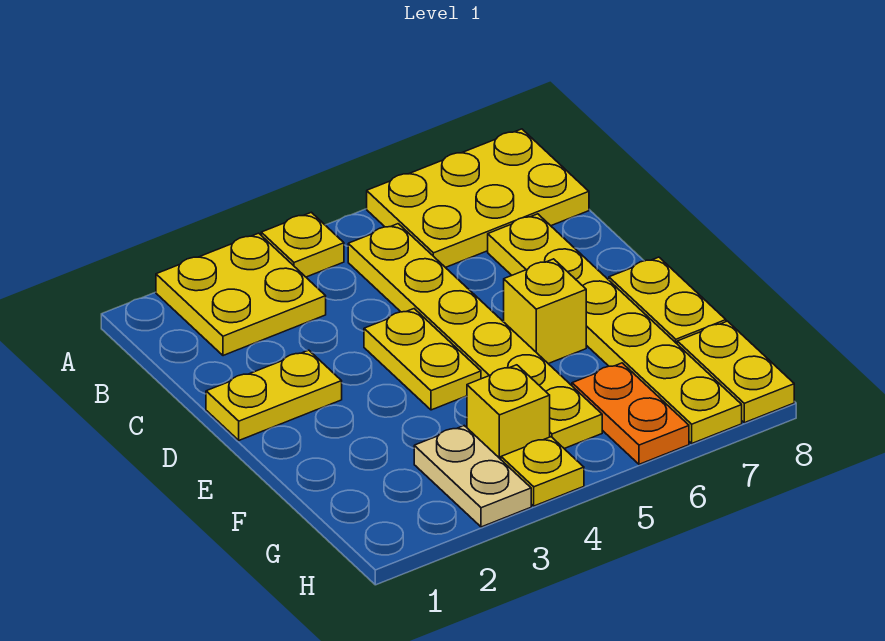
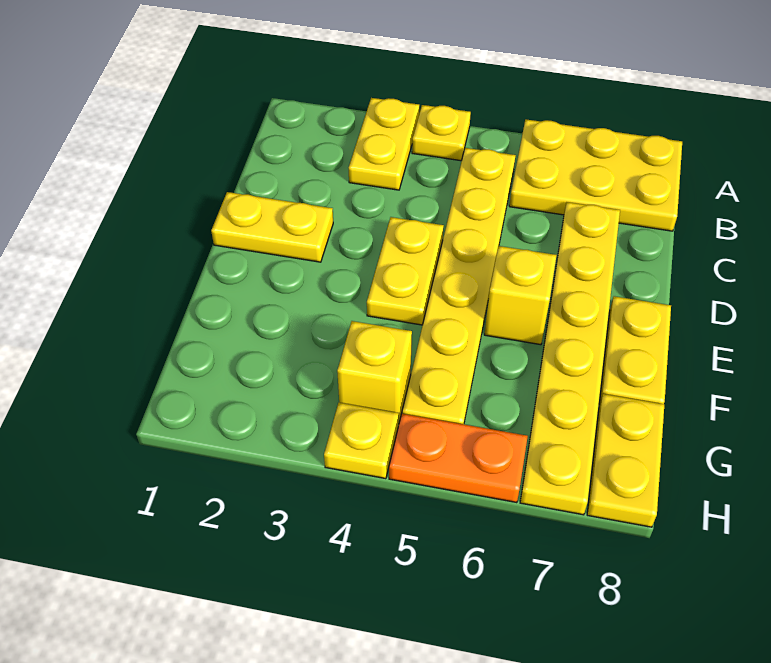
yellow 2x2 plate [156,233,326,356] -> yellow 1x2 plate [349,98,419,190]
tan 1x2 plate [414,426,531,527] -> none
orange 1x2 plate [572,363,689,464] -> orange 1x2 plate turned to [389,414,528,503]

